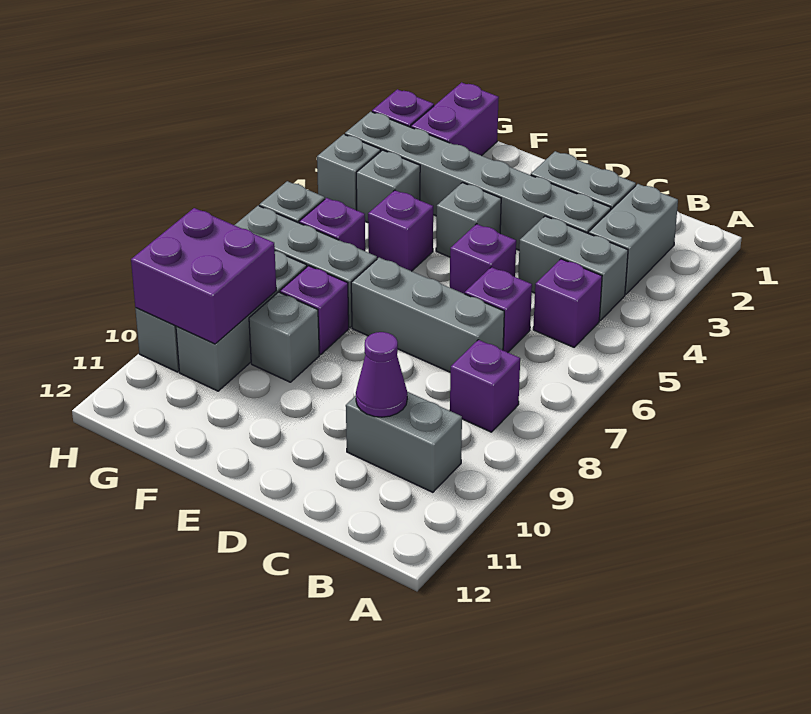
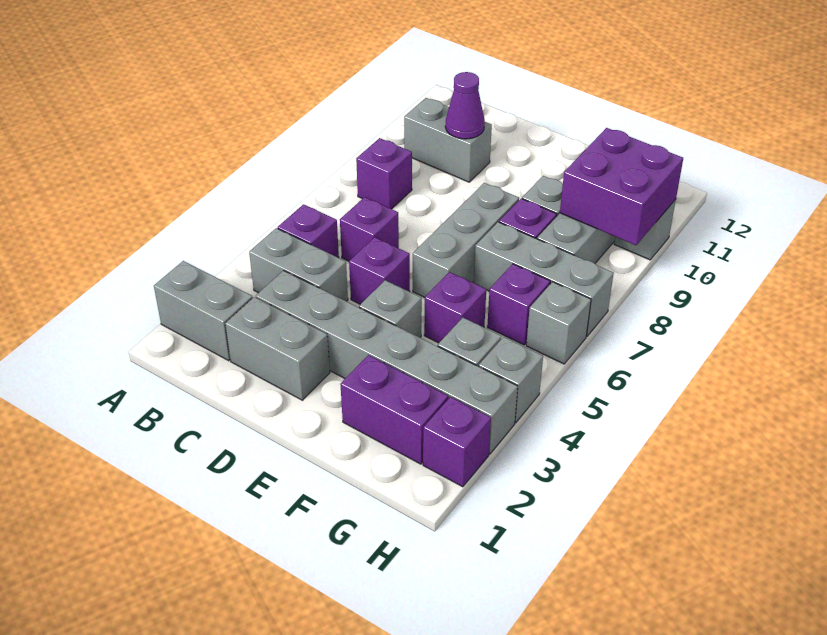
grey 1x2 brick [588,184,678,294] -> grey 1x2 brick turned to [154,261,253,361]
grey 1x3 brick [351,258,504,372] -> grey 1x3 brick turned to [413,183,519,298]
purple 1x2 brick [411,82,499,156] -> purple 1x2 brick turned to [340,355,448,464]

